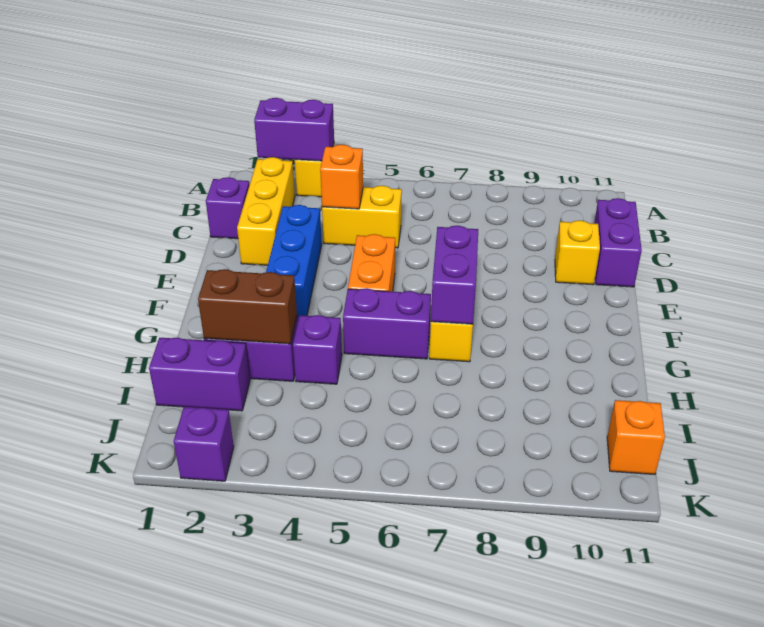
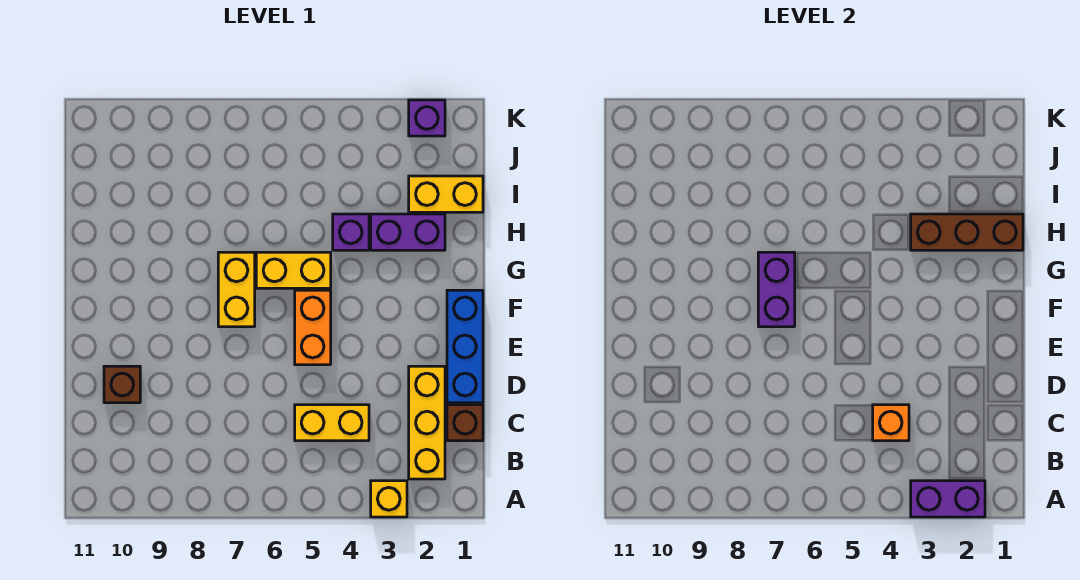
purple 1x1 brick [206,177,249,239] -> brown 1x1 brick [447,405,483,441]
purple 1x2 brick [594,198,642,287] -> none
blue 1x3 brick [266,205,322,321] -> blue 1x3 brick moved to [447,290,483,403]
yellow 1x1 brick [555,220,600,285] -> brown 1x1 brick [104,366,140,403]
purple 1x2 brick [343,288,431,359] -> yellow 1x2 brick [256,252,331,288]
brown 1x2 brick [198,269,297,344] -> brown 1x3 brick [911,214,1023,250]
purple 1x2 brick [149,337,250,411] -> yellow 1x2 brick [409,176,483,212]
orange 1x1 brick [607,400,665,474] -> none

